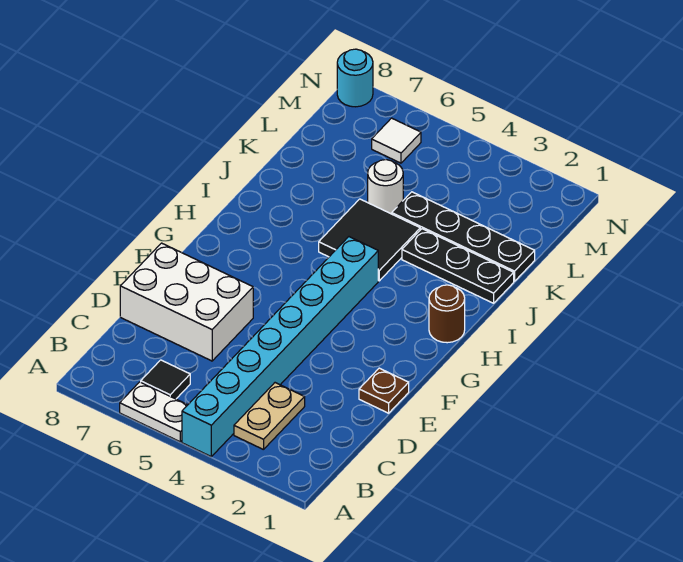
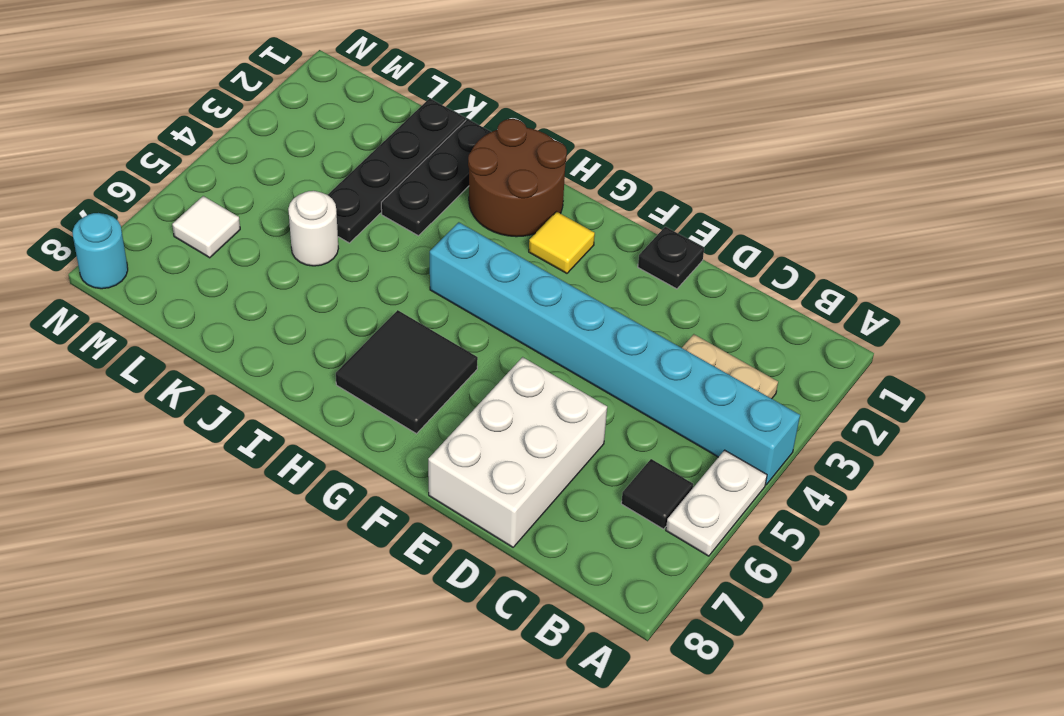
brown 1x1 plate [359,368,409,413] -> black 1x1 plate [638,227,704,289]
none -> yellow 1x1 tile [529,212,595,273]
brown 1x1 round brick [429,285,465,343] -> brown 2x2 round brick [468,119,567,237]
black 2x2 tile [319,199,420,281] -> black 2x2 tile moved to [336,310,478,434]

